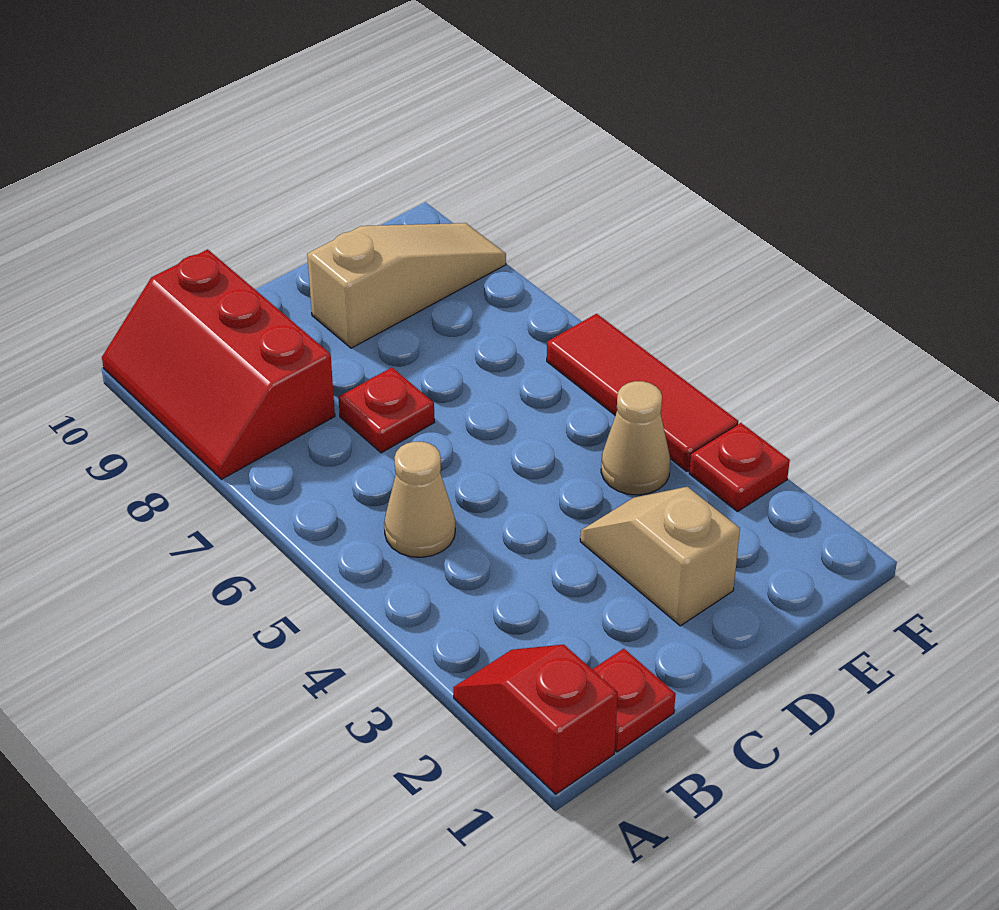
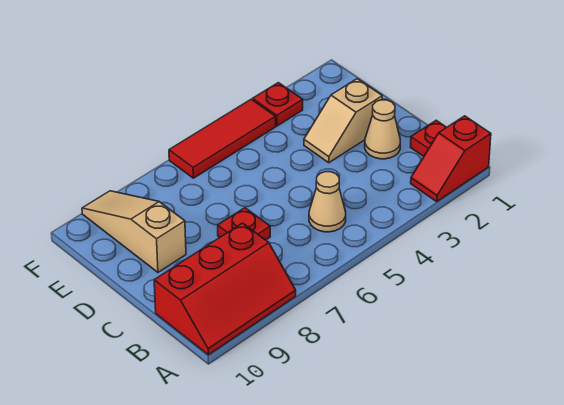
tan 1x1 cone [601,381,670,495] -> tan 1x1 cone moved to [365,100,400,159]

